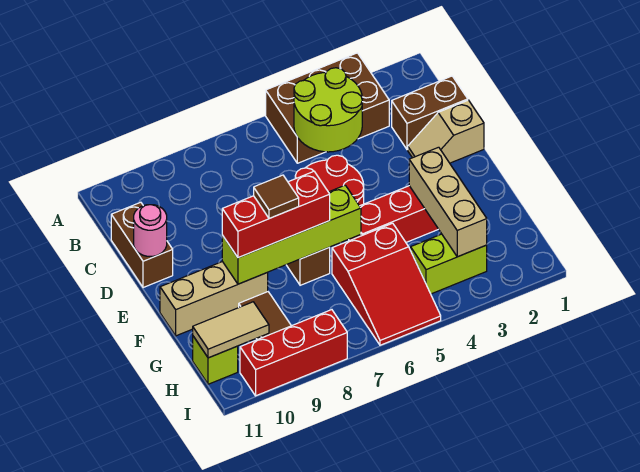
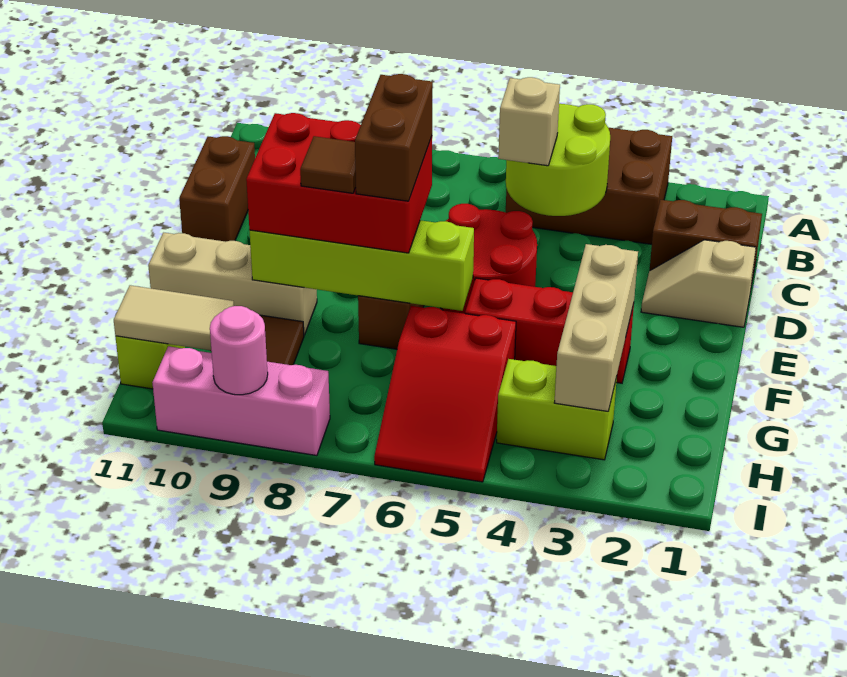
none -> tan 1x1 brick [498,77,560,166]
pink 1x1 round brick [134,205,167,256] -> pink 1x1 round brick moved to [210,306,268,395]
none -> brown 1x2 brick [355,74,433,201]
red 1x3 brick [222,171,330,258] -> red 2x3 brick [246,113,432,253]
red 1x3 brick [240,310,347,396] -> pink 1x3 brick [152,346,330,456]

